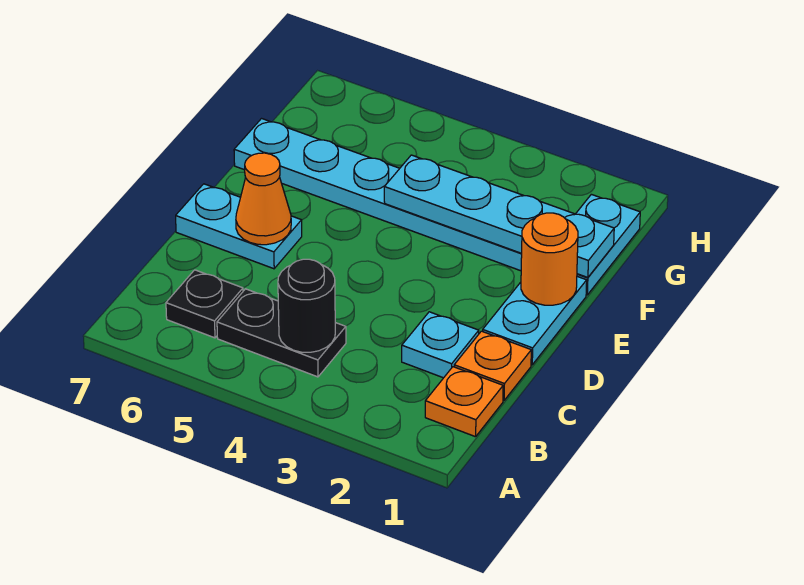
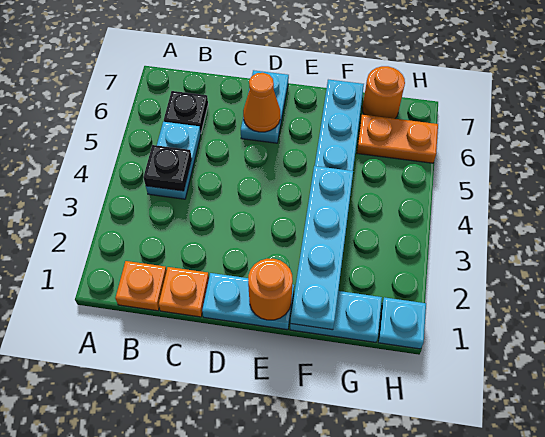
black 1x2 plate [217,289,346,377] -> cyan 1x2 plate [146,122,201,199]
black 1x1 round brick [278,259,335,352] -> black 1x1 plate [143,145,192,191]
cyan 1x1 plate [402,312,479,378] -> cyan 1x1 plate moved to [378,297,426,349]
none -> orange 1x2 plate [357,115,438,163]
none -> orange 1x1 round brick [362,66,405,119]

